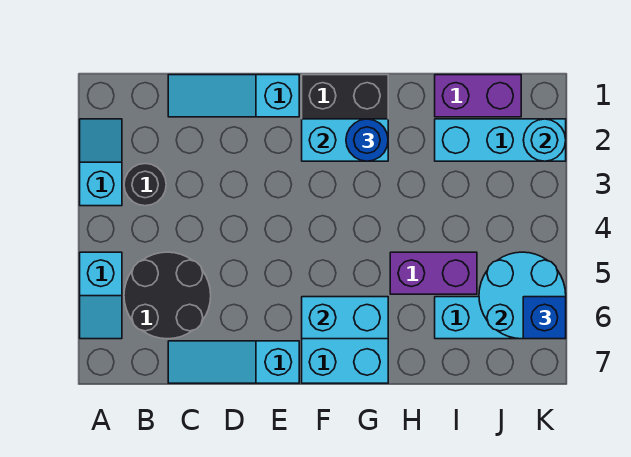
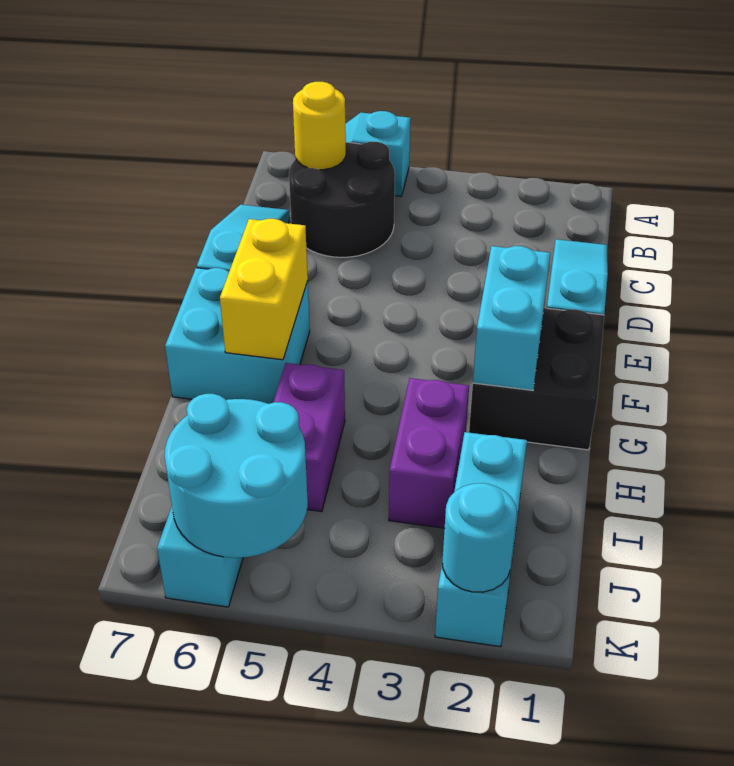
cyan 1x2 slope [80,119,122,206] -> none
black 1x1 round brick [124,164,166,206] -> none
none -> yellow 1x1 round brick [293,82,346,170]
cyan 1x2 brick [302,297,388,339] -> yellow 1x2 brick [220,219,308,360]
blue 1x1 round brick [346,119,388,161] -> none
purple 1x2 brick [435,75,521,117] -> purple 1x2 brick moved to [389,378,469,528]
blue 1x1 brick [523,297,566,339] -> none

